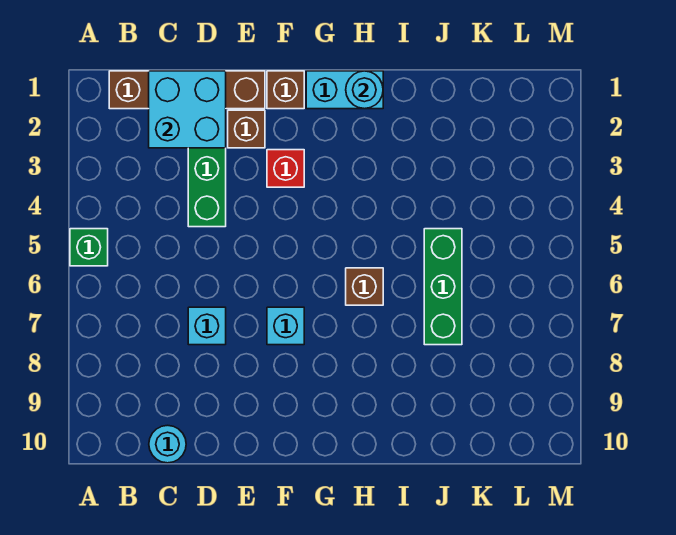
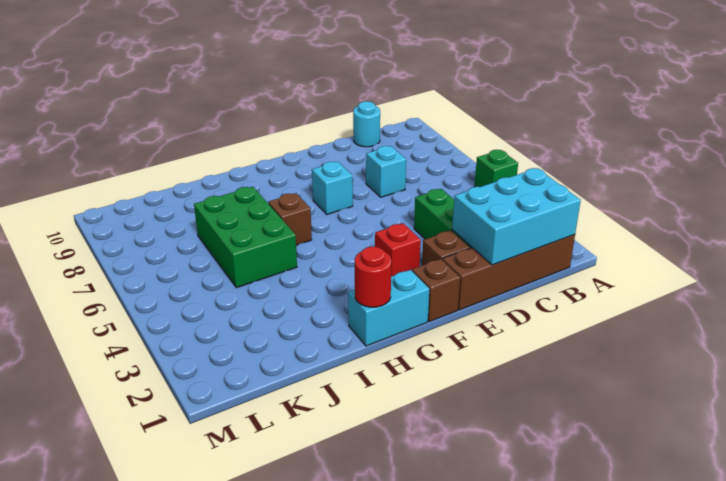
cyan 2x2 brick [149,71,226,148] -> cyan 2x3 brick [452,168,581,265]
cyan 1x1 round brick [346,71,383,109] -> red 1x1 round brick [355,247,391,307]
green 1x3 brick [424,229,462,345] -> green 2x3 brick [194,187,297,288]

